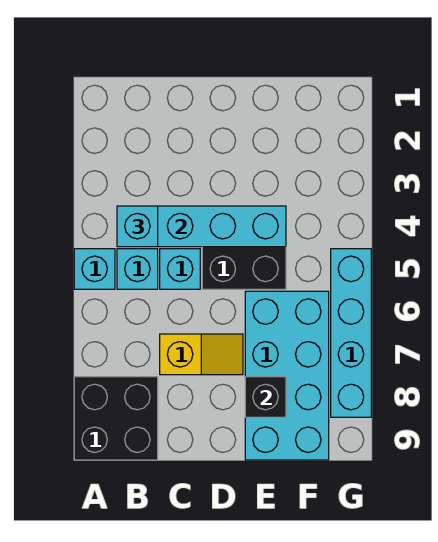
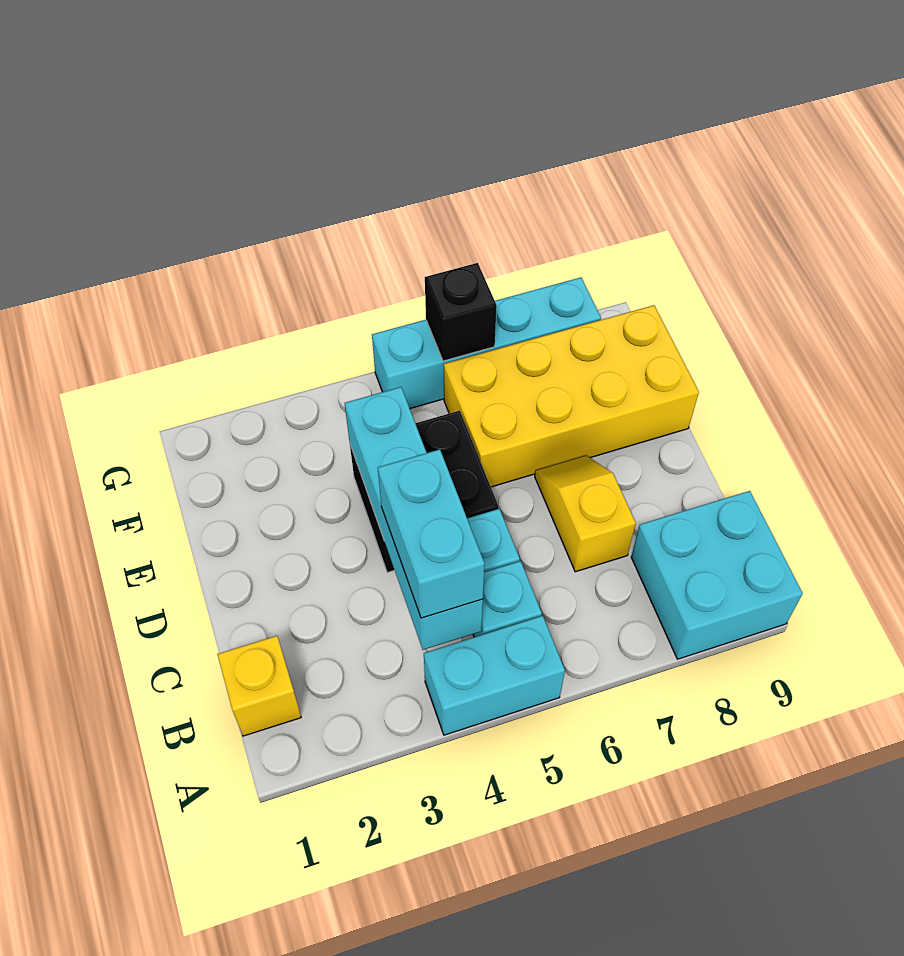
cyan 1x1 brick [74,249,115,289] -> cyan 1x2 brick [424,616,565,735]
black 2x2 brick [74,377,158,460] -> cyan 2x2 brick [631,491,803,659]
none -> yellow 1x1 brick [217,636,301,736]
cyan 1x1 brick [117,206,158,247] -> cyan 1x2 brick [378,449,484,618]
cyan 2x4 brick [245,291,329,460] -> yellow 2x4 brick [444,305,699,487]
black 1x1 brick [245,377,286,417] -> black 1x1 brick moved to [425,263,497,361]

